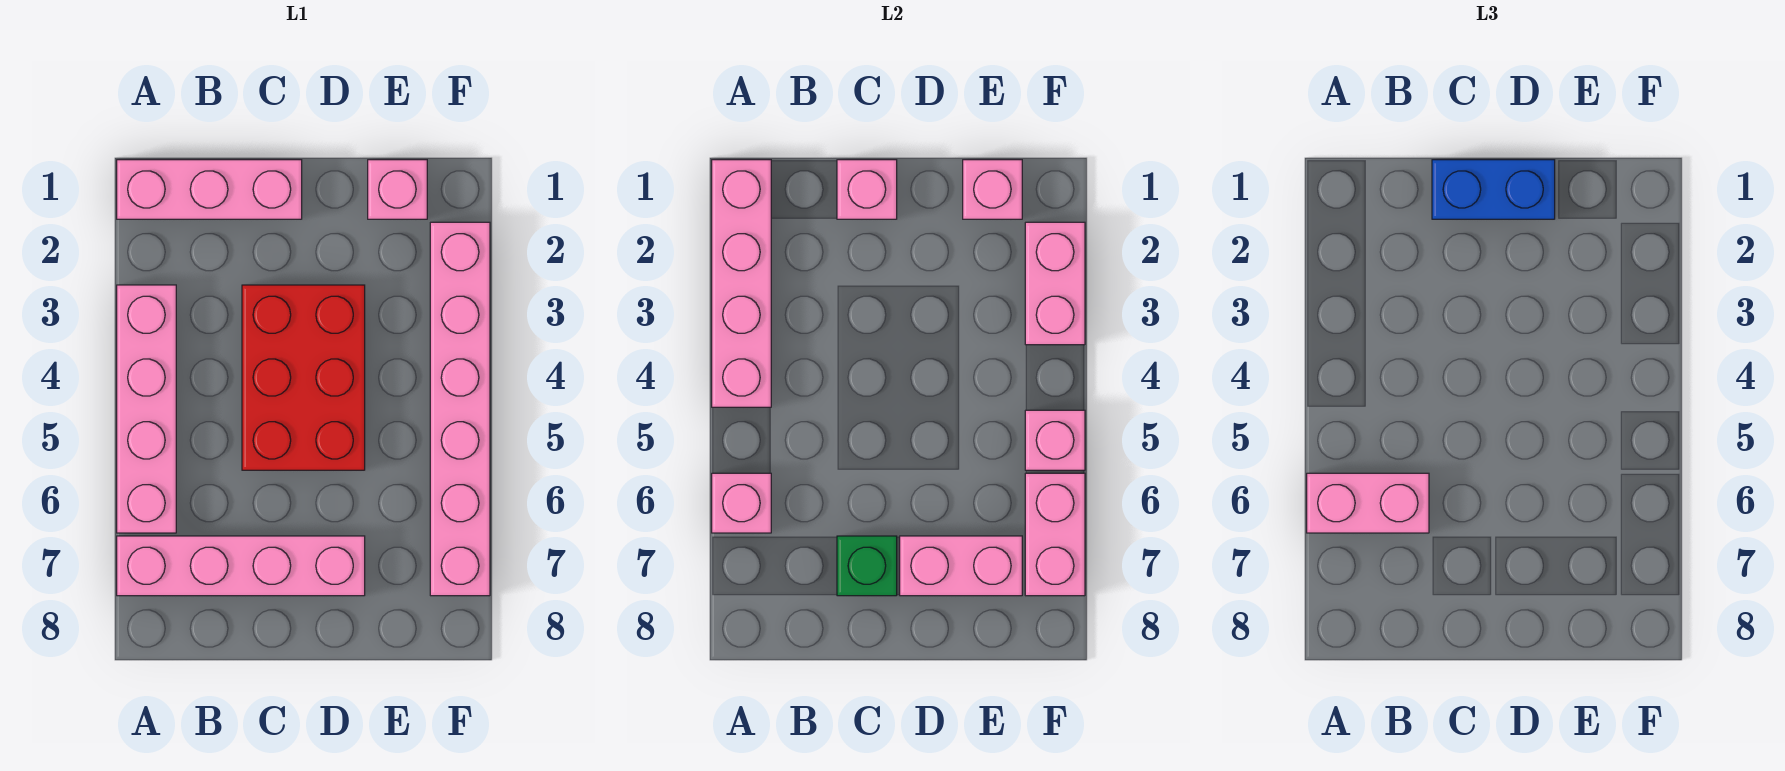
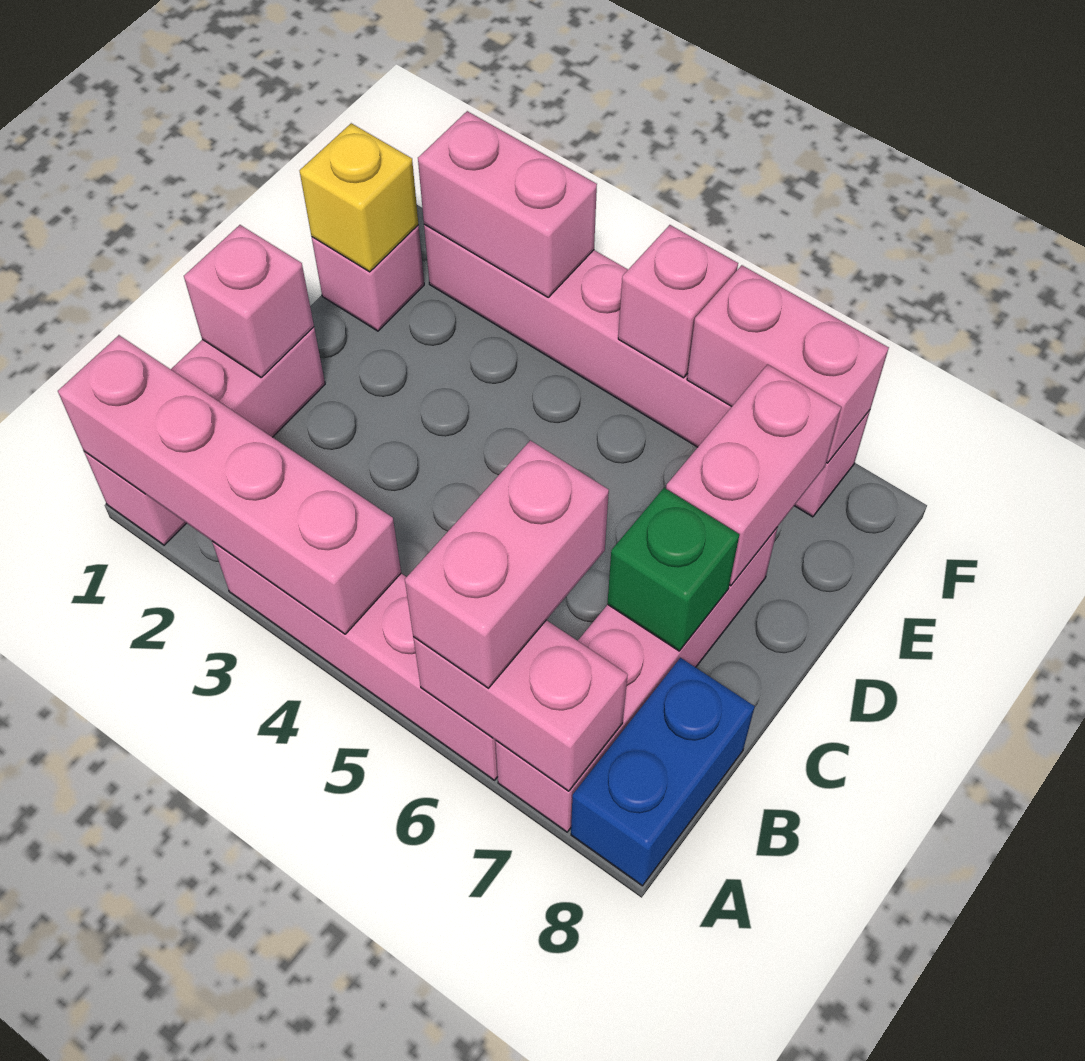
pink 1x1 brick [712,473,771,533] -> pink 1x2 brick [413,620,628,791]
blue 1x2 brick [1432,160,1555,219] -> blue 1x2 brick moved to [571,658,755,886]
red 2x3 brick [242,285,365,470] -> none
pink 1x1 brick [963,160,1022,219] -> yellow 1x1 brick [300,123,418,272]

